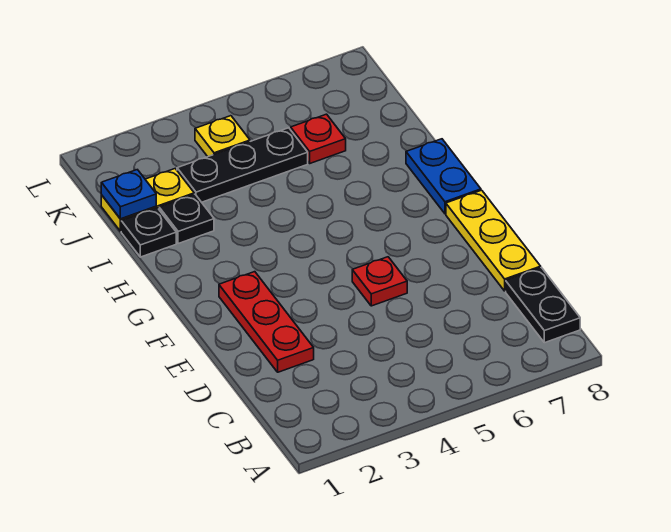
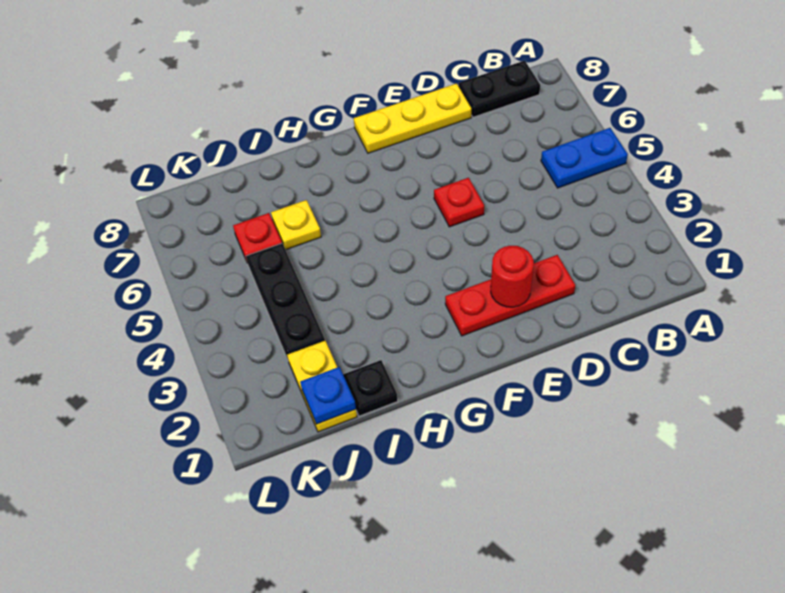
none -> red 1x1 round brick [491,246,534,307]
blue 1x2 plate [406,139,481,214] -> blue 1x2 plate moved to [541,128,628,188]
black 1x1 plate [159,194,214,244] -> none
yellow 1x1 plate [195,116,250,157] -> yellow 1x1 plate moved to [271,200,321,250]

